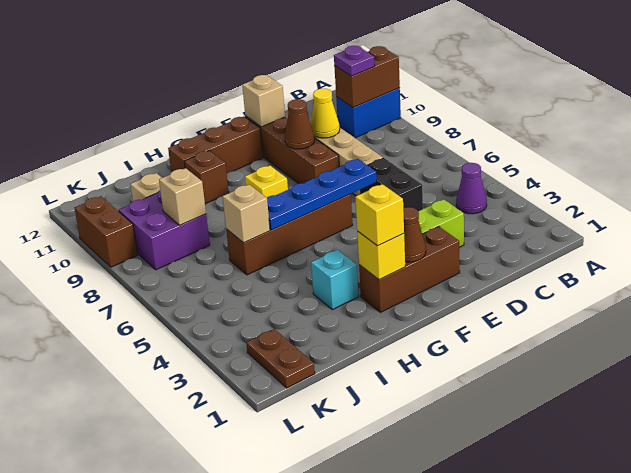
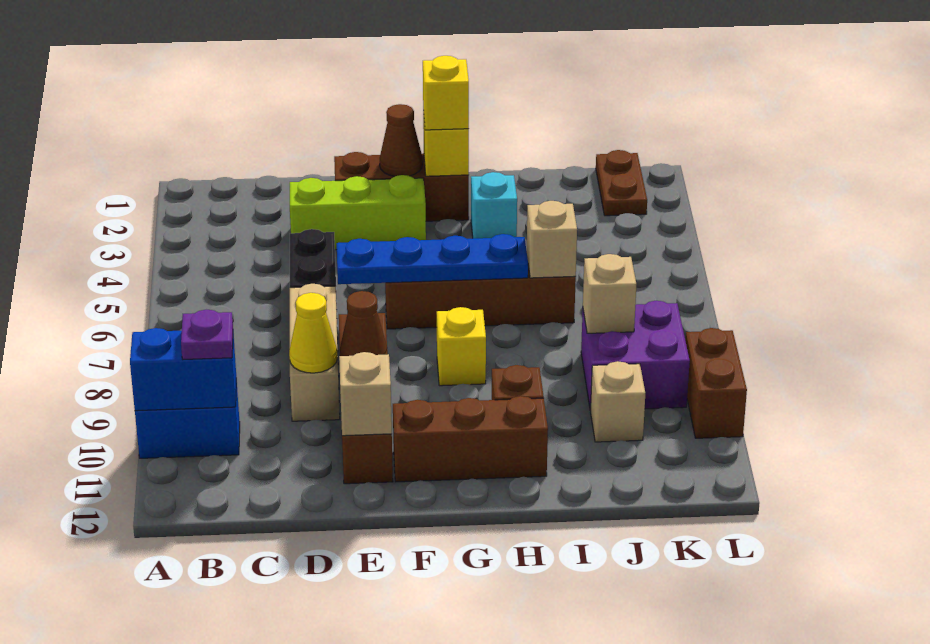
brown 1x2 brick [334,46,400,108] -> blue 1x2 brick [130,328,236,411]
purple 1x1 cone [456,163,487,214] -> none

